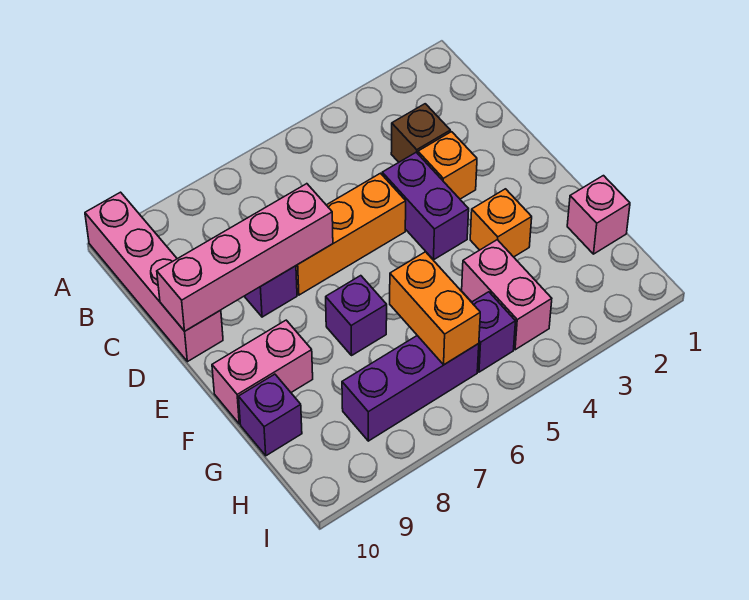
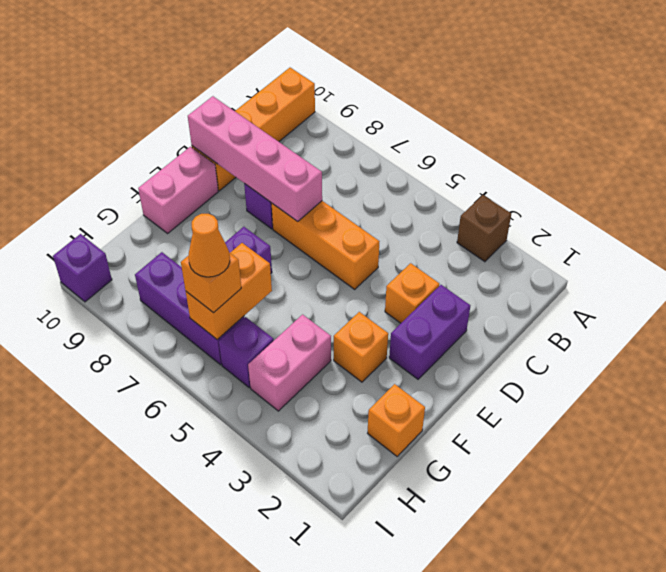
pink 1x4 brick [85,192,223,362] -> orange 1x4 brick [192,68,315,191]
brown 1x1 brick [391,104,450,162] -> brown 1x1 brick moved to [457,195,511,262]
purple 1x2 brick [382,152,469,260] -> purple 1x2 brick moved to [389,285,470,379]
pink 1x2 brick [212,320,313,424] -> pink 1x2 brick turned to [138,147,218,233]
pink 1x1 brick [567,176,630,254] -> orange 1x1 brick [368,384,425,456]
purple 1x1 brick [239,374,302,456] -> purple 1x1 brick moved to [53,234,112,302]
none -> orange 1x1 brick [181,253,241,313]
none -> orange 1x1 cone [189,214,230,277]

